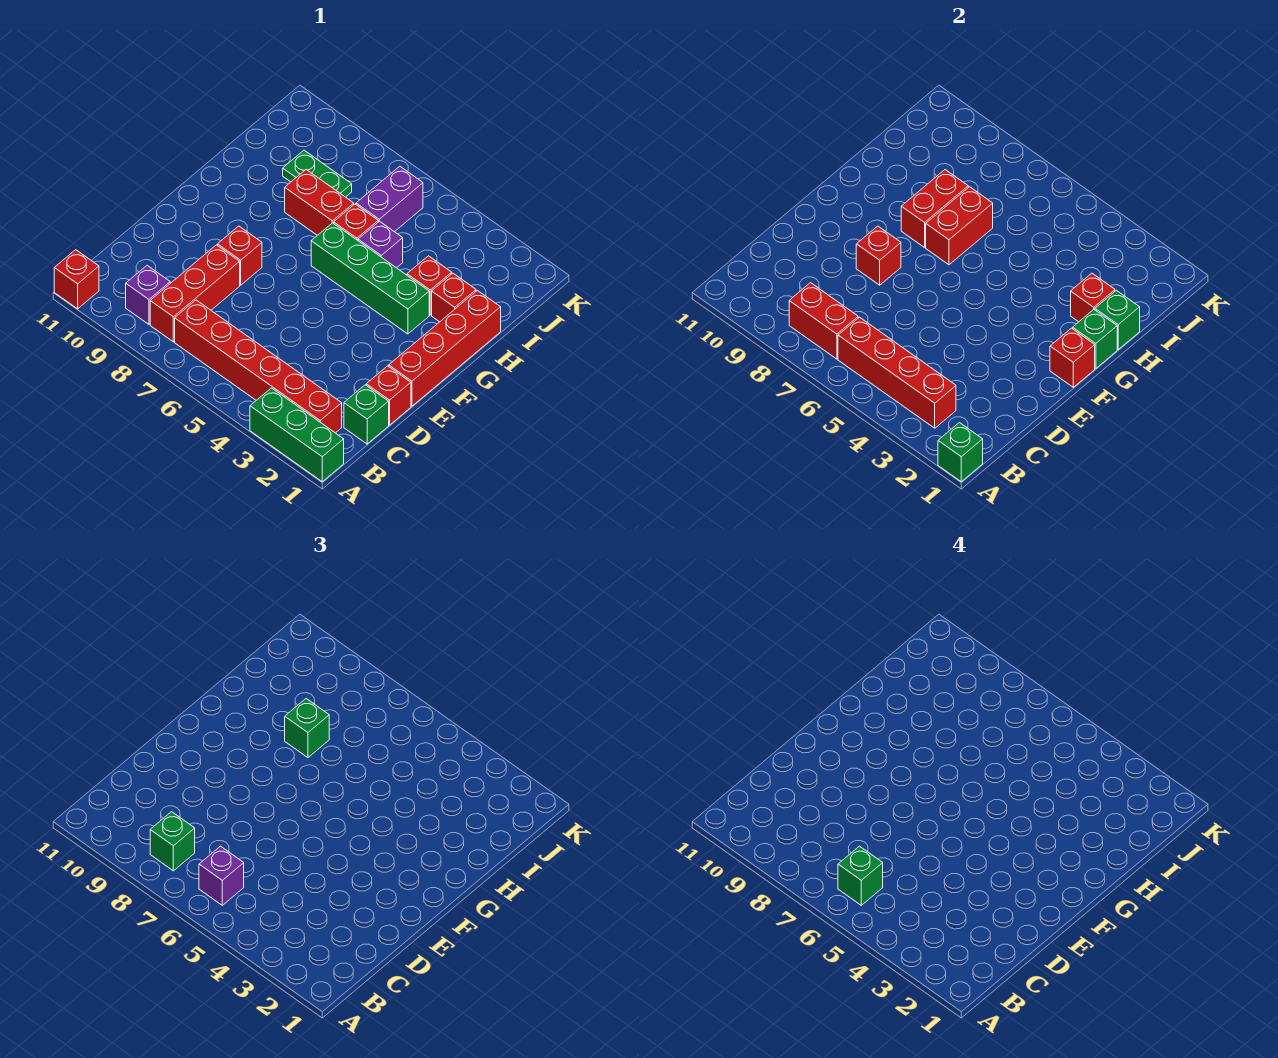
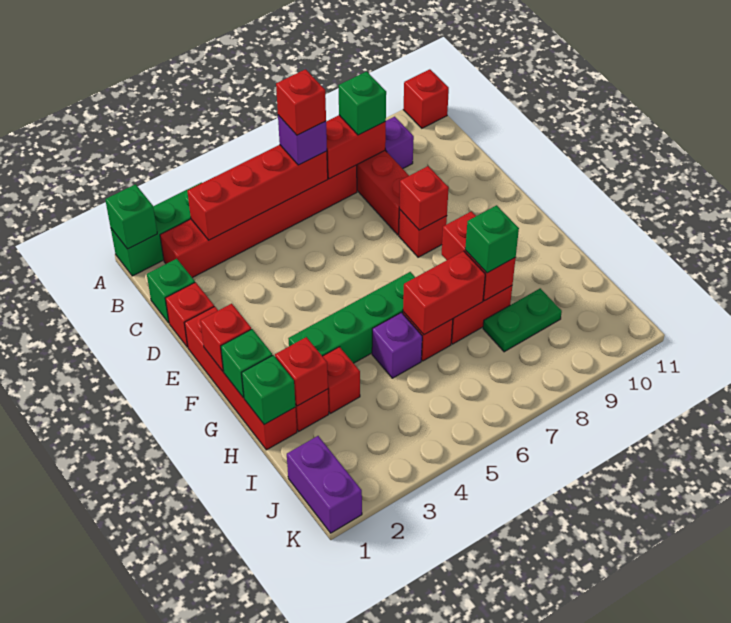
green 1x1 brick [838,846,883,905] -> red 1x1 brick [276,69,326,135]
red 1x2 brick [926,187,993,265] -> red 1x2 brick turned to [403,251,485,335]
purple 1x2 brick [356,166,423,232] -> purple 1x2 brick moved to [287,436,362,533]

